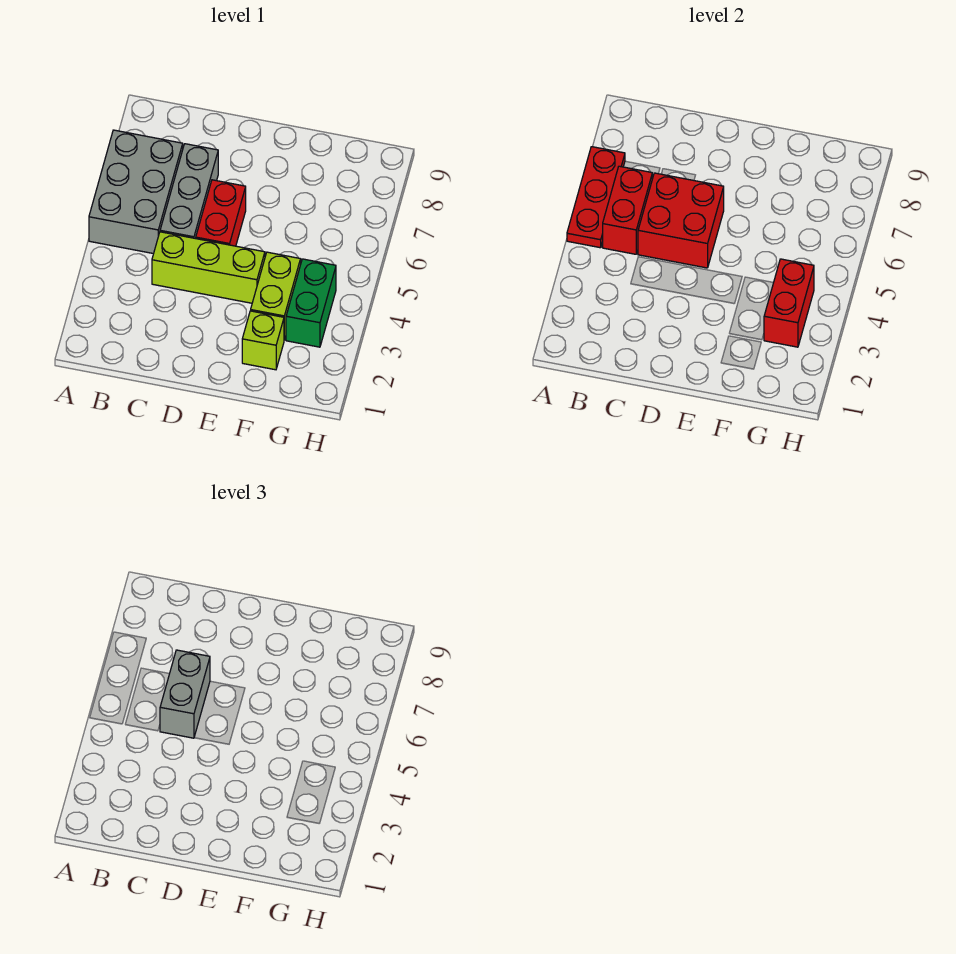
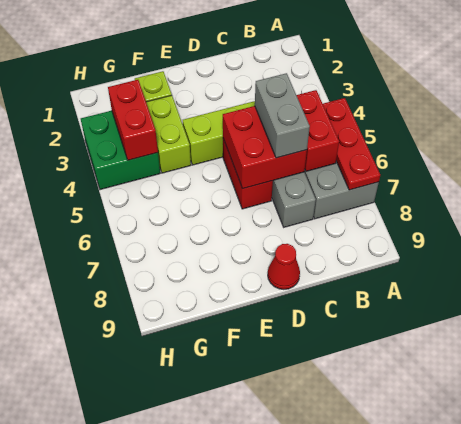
none -> red 1x1 cone [268,244,300,289]
green 1x2 brick [286,259,336,347] -> green 2x2 brick [81,111,160,190]

